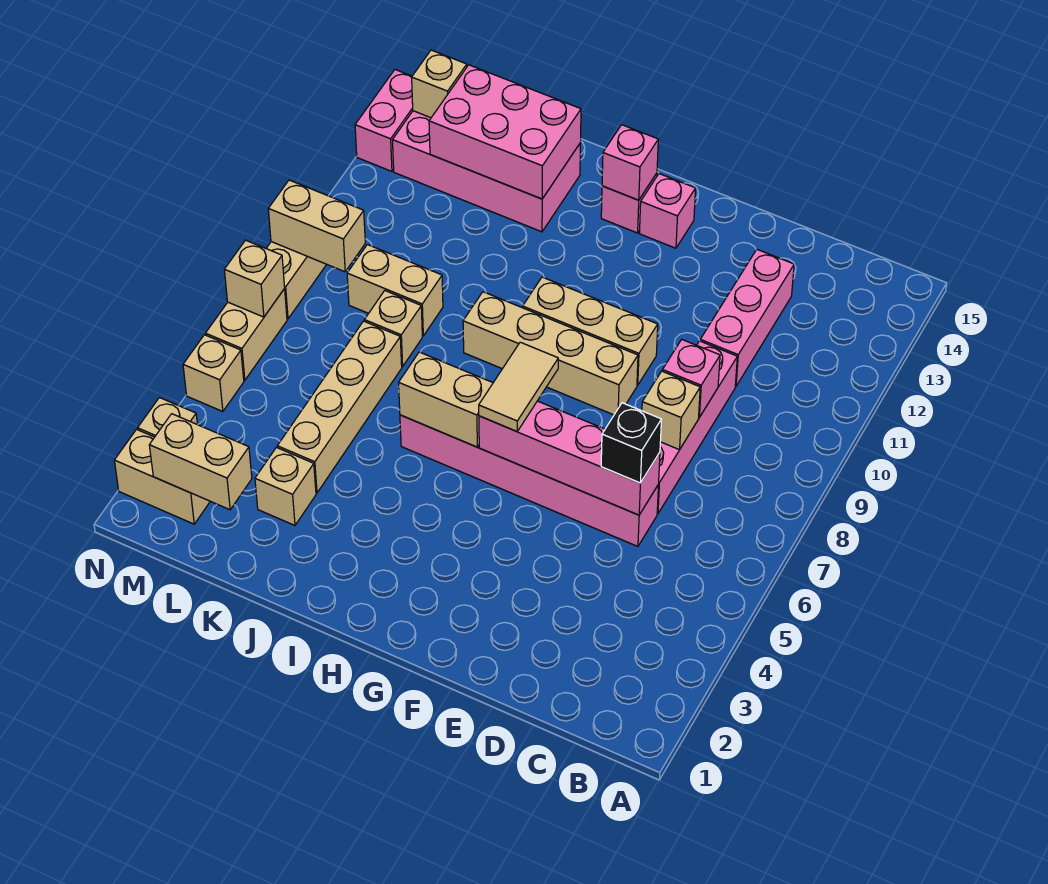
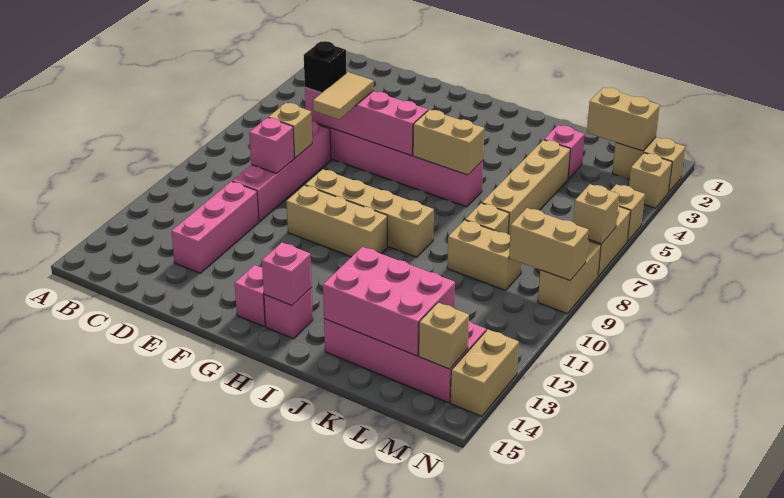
tan 1x2 tile [479,342,558,431] -> tan 1x2 tile moved to [313,72,373,119]
tan 1x1 brick [255,447,316,525] -> pink 1x1 brick [544,125,585,179]
pink 1x2 brick [355,70,413,171] -> tan 1x2 brick [450,329,519,416]

